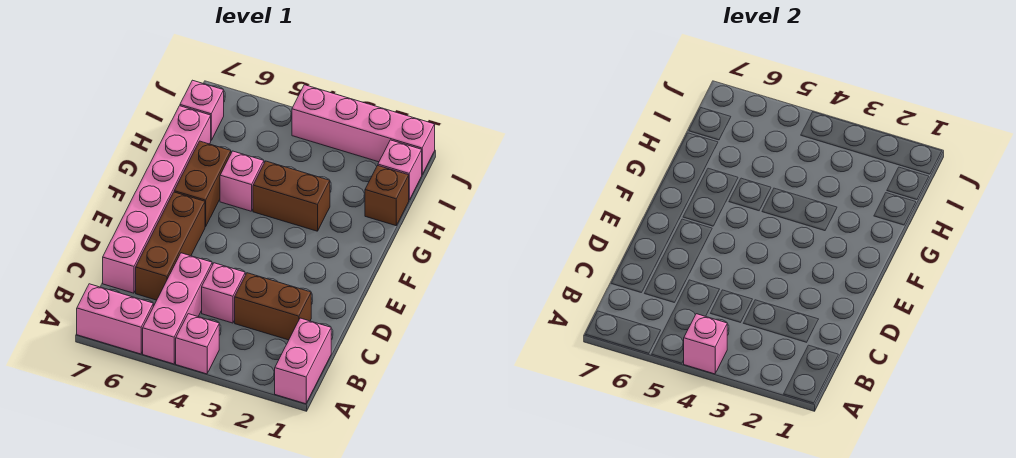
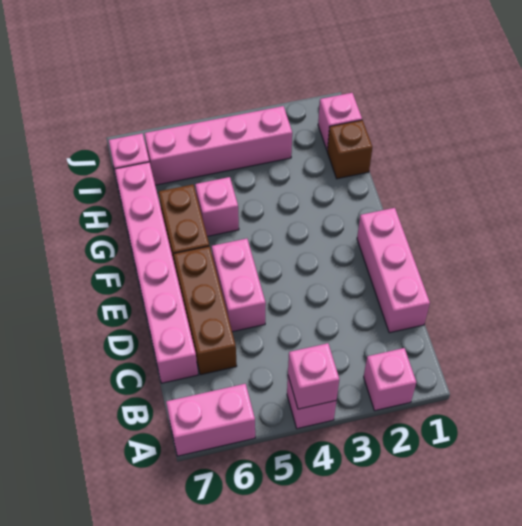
pink 1x2 brick [275,318,331,404] -> pink 1x2 brick moved to [212,239,266,332]
pink 1x3 brick [143,253,212,364] -> pink 1x3 brick moved to [357,208,430,333]
brown 1x2 brick [235,273,311,340] -> none
pink 1x1 brick [202,263,245,323] -> pink 1x1 brick moved to [364,348,416,411]
brown 1x2 brick [253,161,330,231] -> none
pink 1x4 brick [292,85,435,174] -> pink 1x4 brick moved to [144,106,292,185]

